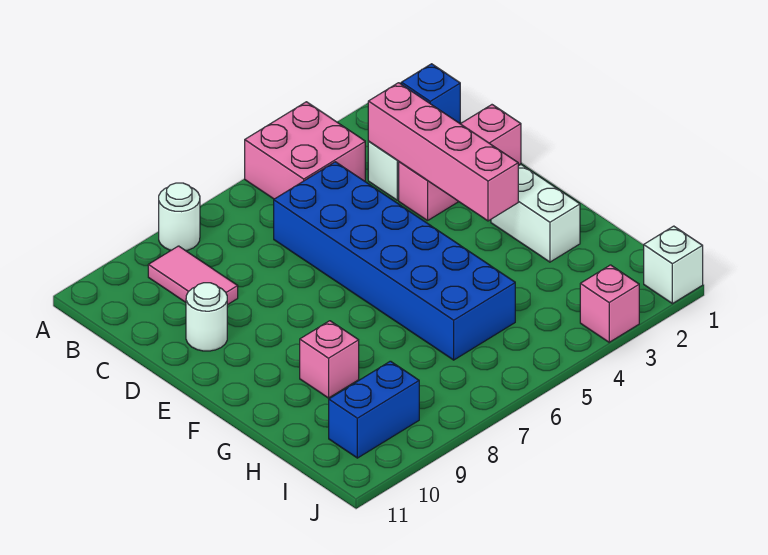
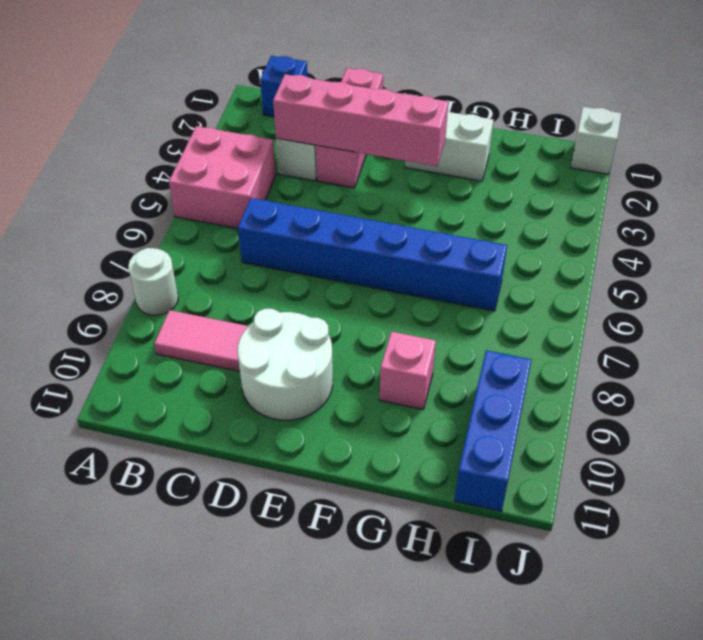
blue 2x6 brick [274,162,515,360] -> blue 1x6 brick [238,198,507,311]
white 1x1 round brick [186,283,227,351] -> white 2x2 round brick [237,309,333,420]
blue 1x2 brick [329,361,419,458] -> blue 1x3 brick [454,350,531,512]
pink 1x1 brick [580,265,639,342] -> none

